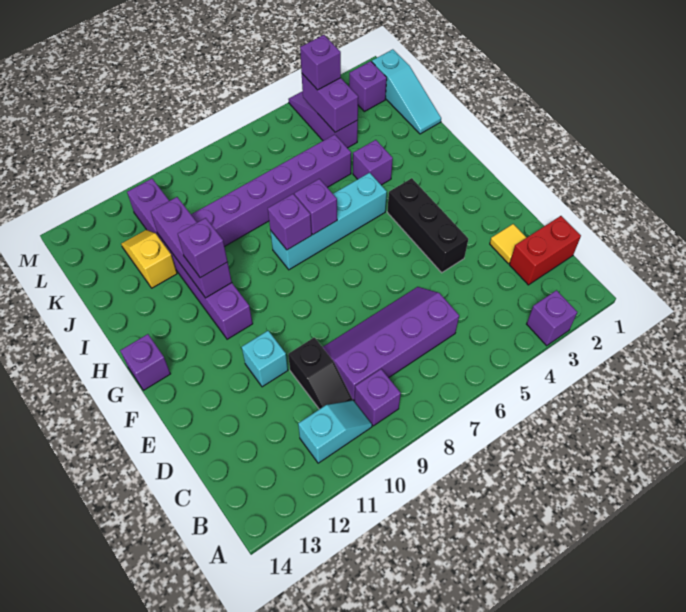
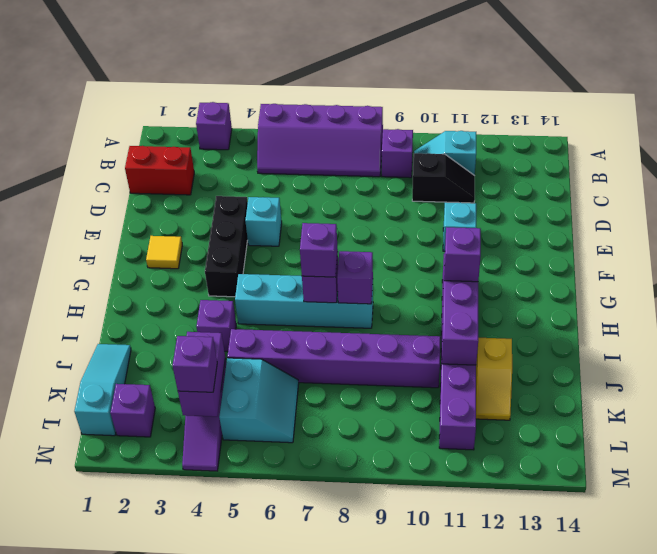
purple 2x4 slope [323,287,459,400] -> purple 2x4 slope moved to [257,104,383,177]
black 1x2 slope [288,337,352,409] -> black 1x2 slope turned to [412,153,475,203]
yellow 1x1 tile [490,224,527,263] -> yellow 1x1 tile moved to [146,236,182,269]
none -> cyan 1x1 brick [245,197,282,246]
purple 1x1 brick [120,334,170,390] -> purple 1x1 brick moved to [300,223,338,277]
none -> cyan 2x2 slope [219,358,299,443]

